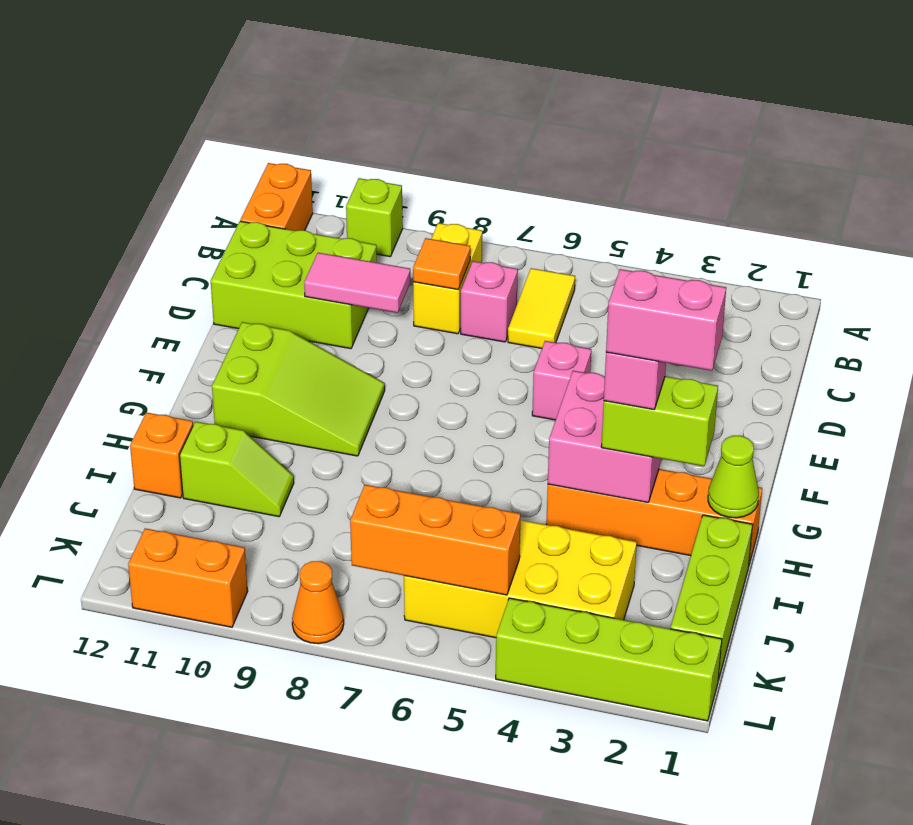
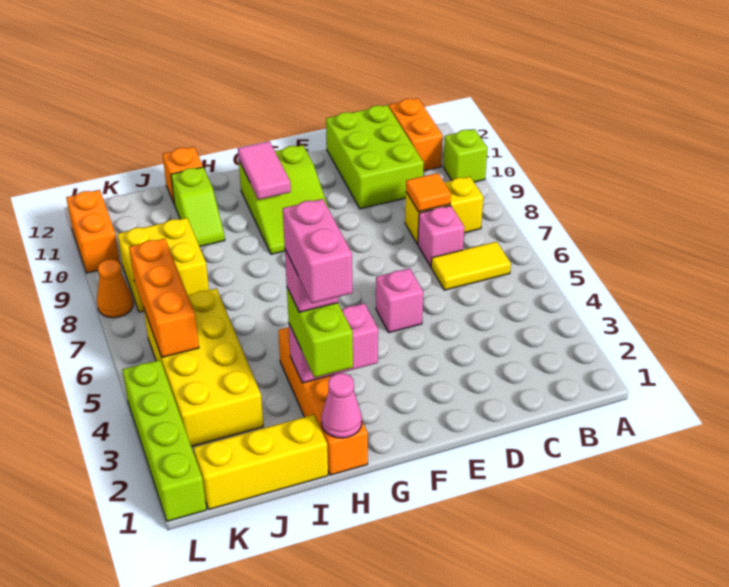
orange 1x2 brick [240,163,313,231] -> orange 1x2 brick turned to [389,98,443,171]
pink 1x2 tile [304,253,410,313] -> pink 1x2 tile moved to [238,141,291,200]
pink 2x2 brick [548,371,662,502] -> pink 1x2 brick [289,303,378,383]
lime 1x1 cone [708,436,759,518] -> pink 1x1 cone [321,373,362,438]
lime 1x3 brick [671,515,753,680] -> yellow 1x3 brick [194,415,328,509]
none -> yellow 2x2 brick [117,218,209,312]

